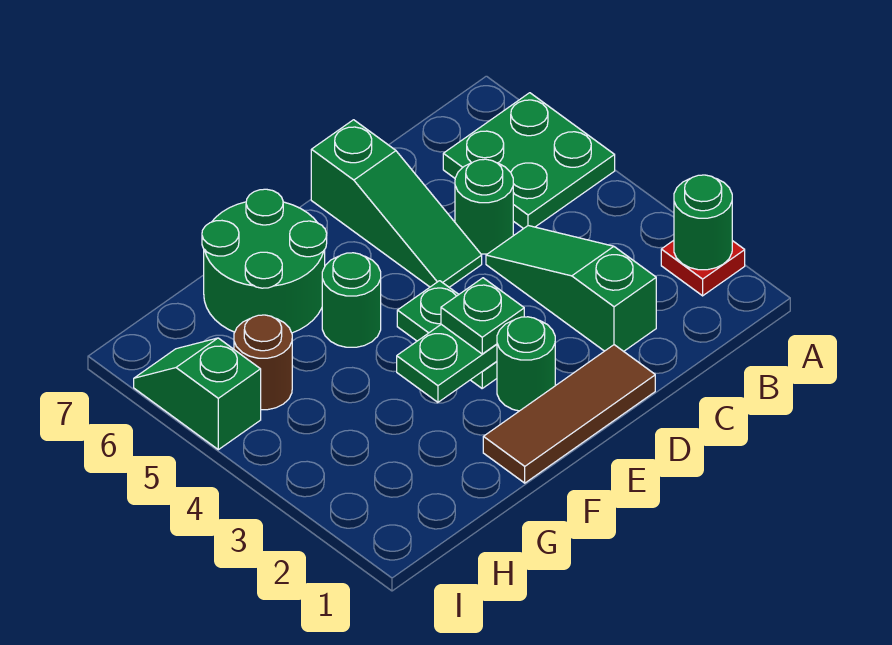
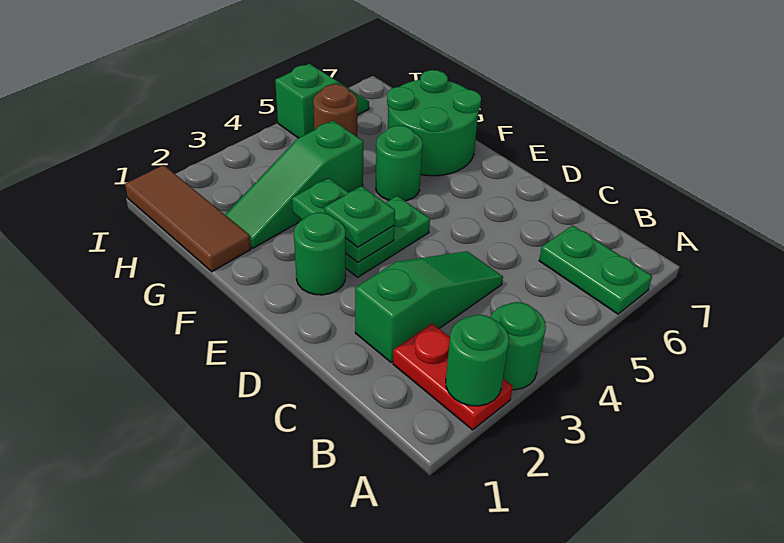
red 1x1 plate [661,240,745,296] -> red 1x2 plate [393,323,513,430]
green 2x2 plate [443,93,615,229] -> green 1x2 plate [539,225,652,314]
green 1x1 round brick [455,159,513,254] -> green 1x1 round brick moved to [491,302,546,390]
brown 1x3 tile [483,345,655,483] -> brown 1x3 tile moved to [125,165,251,272]
green 1x3 slope [311,120,482,287] -> green 1x3 slope moved to [225,121,363,248]

